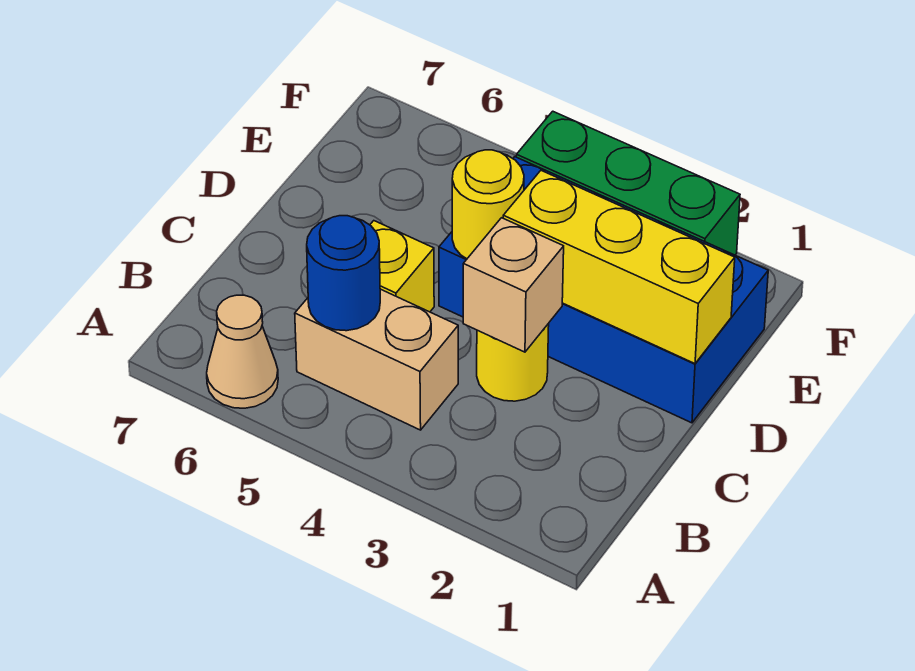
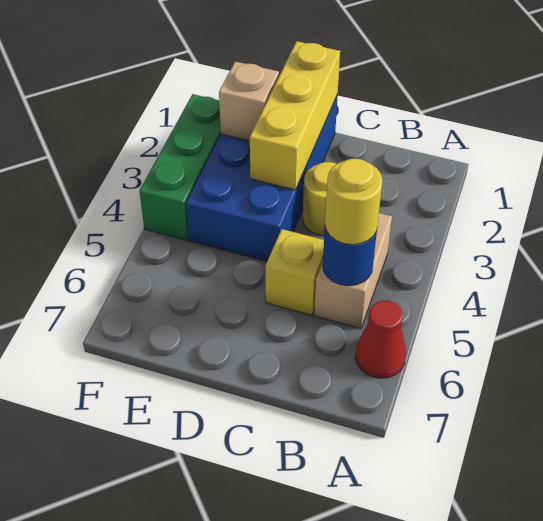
tan 1x1 cone [207,295,278,408] -> red 1x1 cone [355,301,406,378]
tan 1x1 brick [463,218,564,352] -> tan 1x1 brick moved to [219,62,279,141]
yellow 1x1 round brick [452,150,524,259] -> yellow 1x1 round brick moved to [325,159,382,245]

